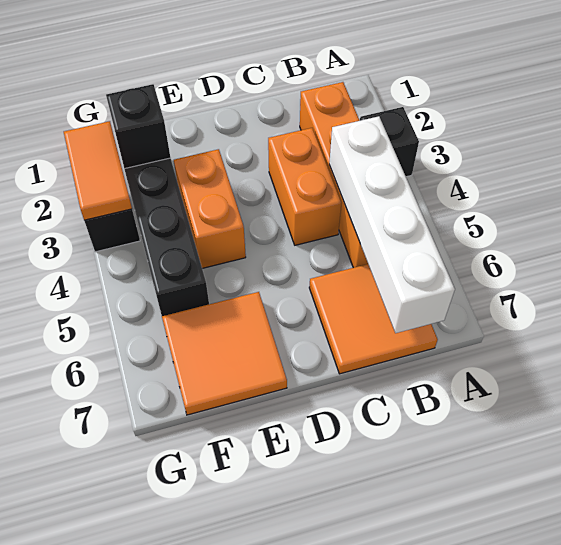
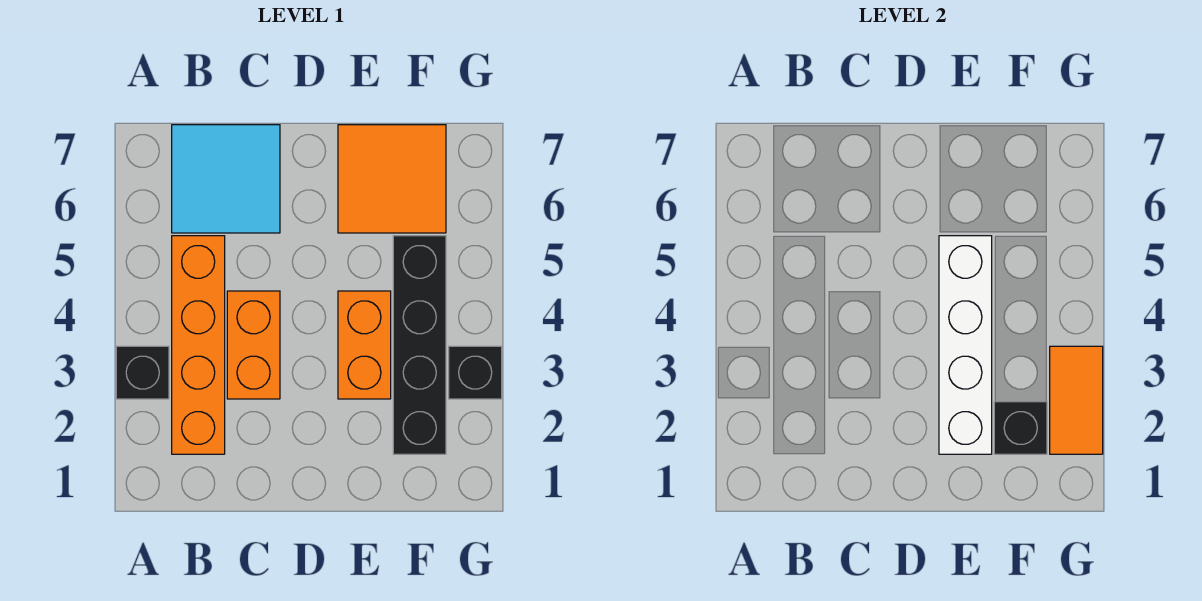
white 1x4 brick [329,116,455,333] -> white 1x4 brick moved to [939,236,992,454]
orange 2x2 tile [309,264,438,374] -> cyan 2x2 tile [172,125,280,233]

